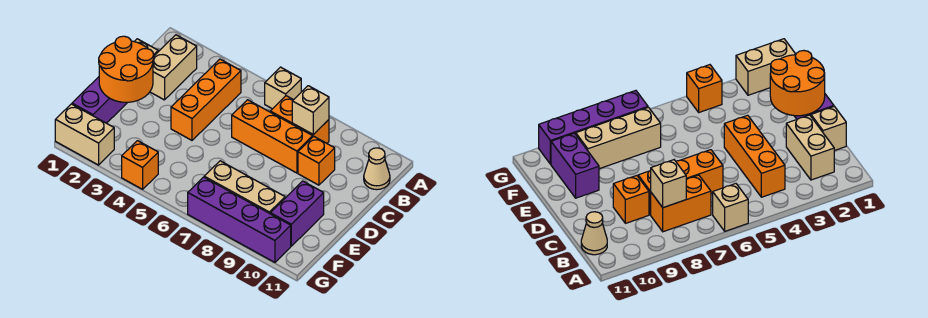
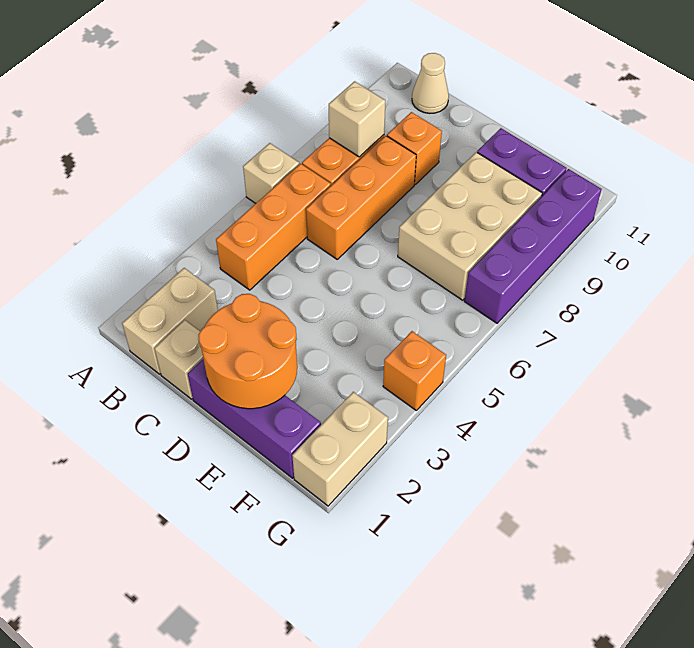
tan 1x2 brick [150,35,197,100] -> tan 1x2 brick turned to [122,268,218,374]
orange 1x3 brick [171,59,241,140] -> orange 1x3 brick turned to [216,164,331,290]
tan 1x3 brick [204,161,285,213] -> tan 2x3 brick [398,152,542,300]

